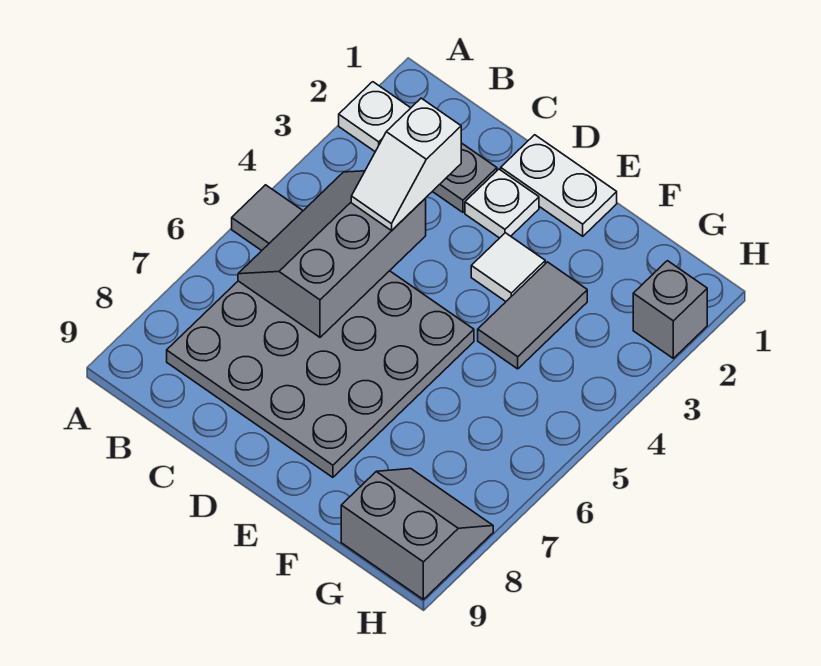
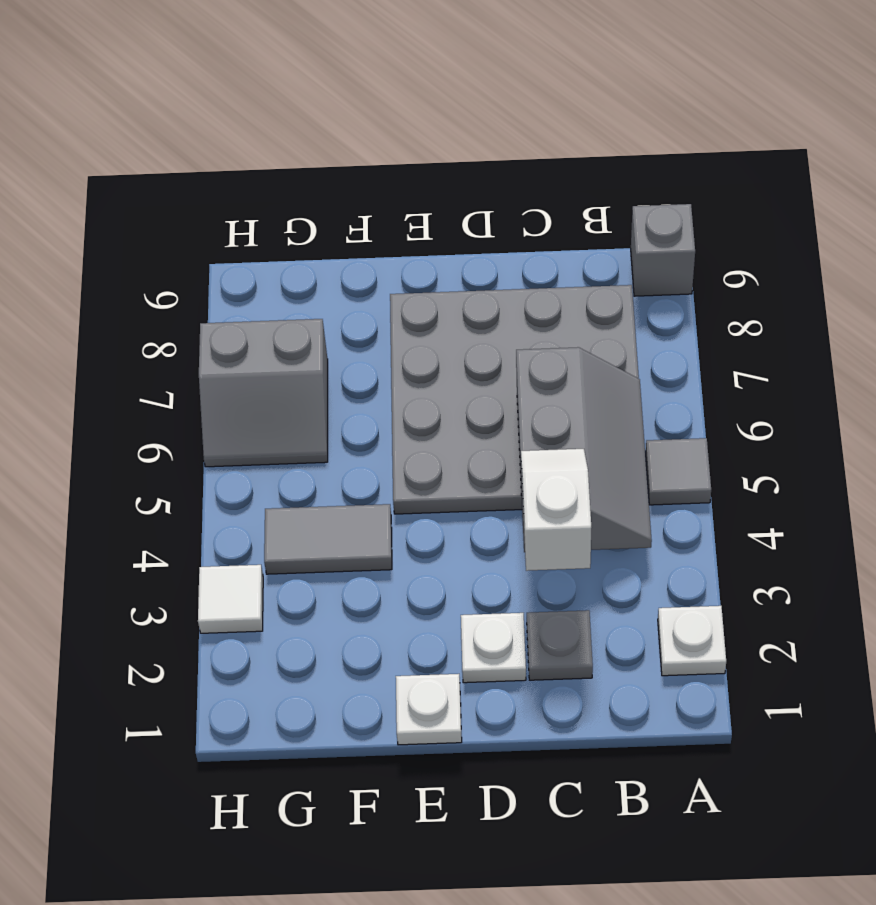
white 1x2 plate [501,135,617,236] -> white 1x1 plate [396,674,462,745]
white 1x1 tile [471,233,545,301] -> white 1x1 tile moved to [198,565,263,633]
grey 1x2 tile [478,262,587,369] -> grey 1x2 tile turned to [264,504,392,574]
grey 2x2 slope [341,469,493,599] -> grey 2x2 slope moved to [199,319,328,467]
grey 1x1 brick [633,261,707,358] -> grey 1x1 brick moved to [631,204,695,296]

